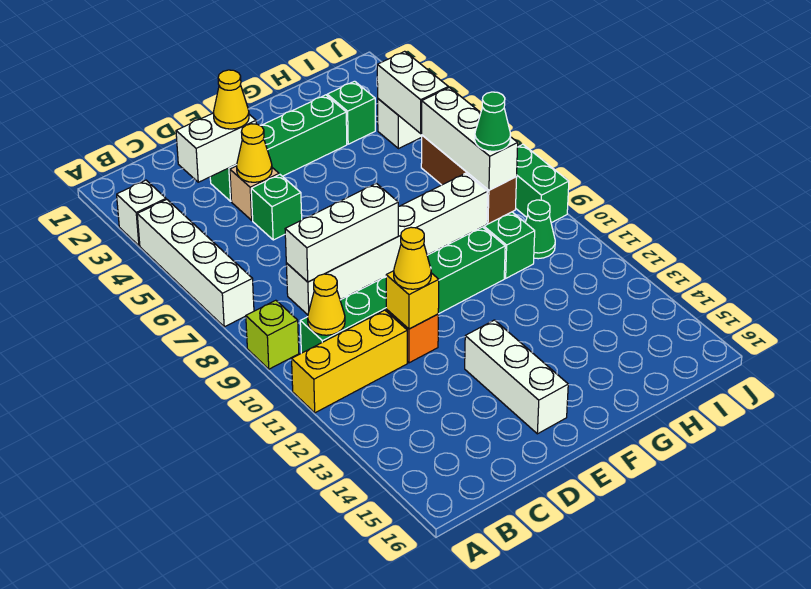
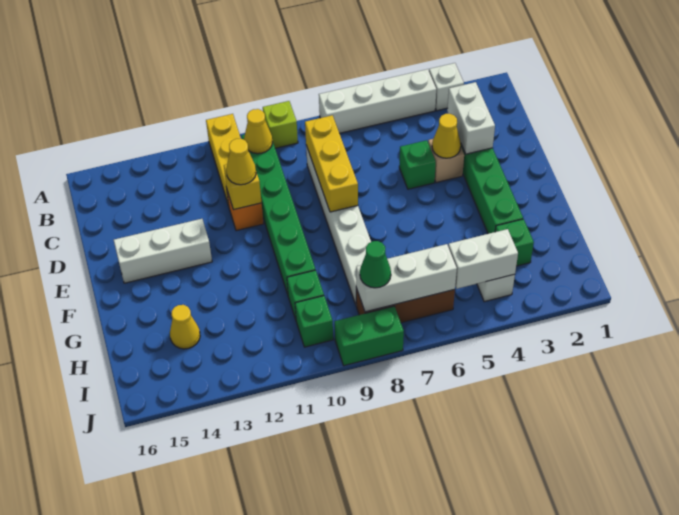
white 1x3 brick [285,183,398,282] -> yellow 1x3 brick [305,115,358,212]
yellow 1x1 cone [213,70,249,129] -> yellow 1x1 cone moved to [170,305,200,349]
green 1x1 cone [525,200,555,259] -> green 1x1 brick [295,296,333,347]

